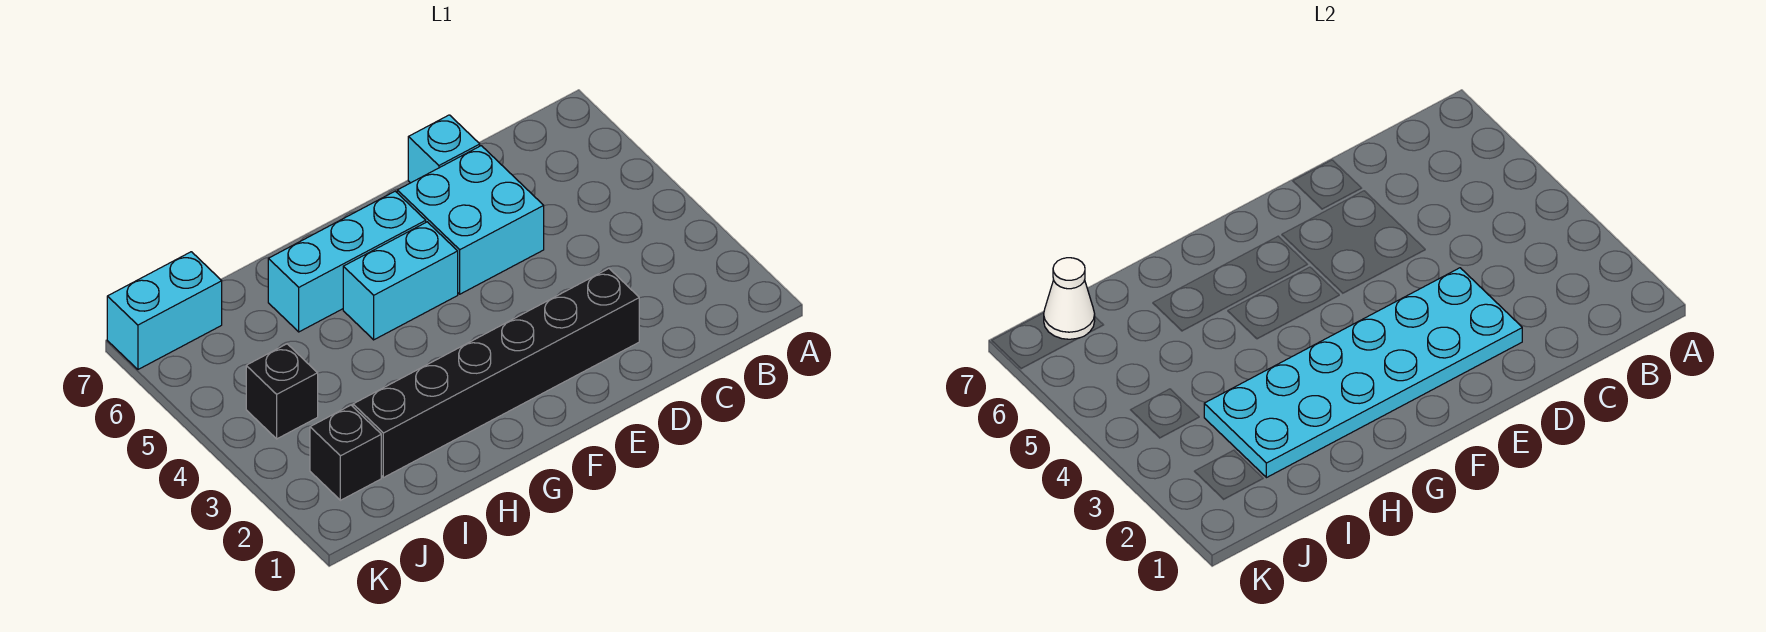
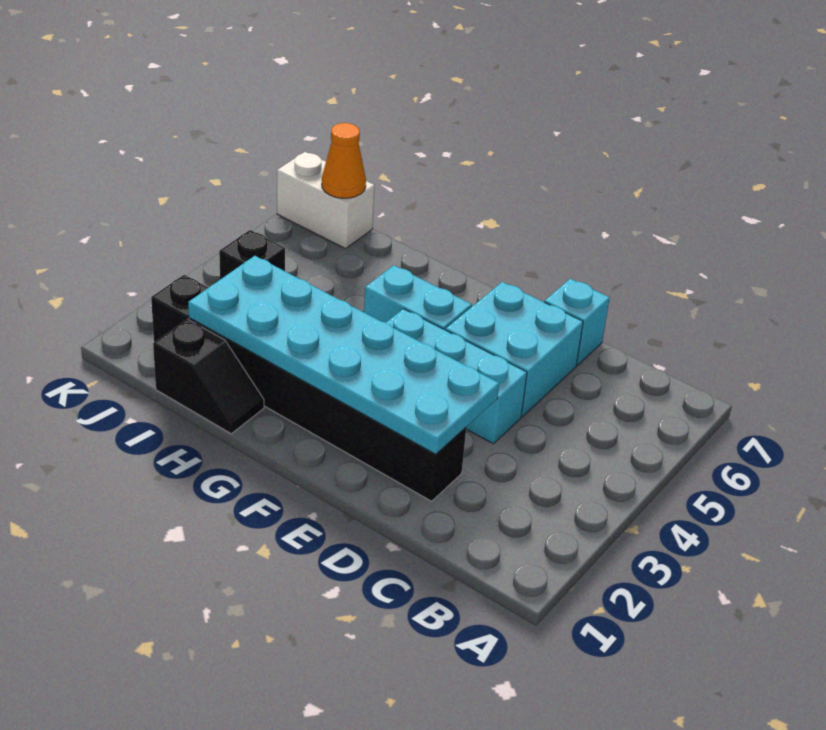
cyan 1x3 brick [268,191,426,332] -> cyan 1x3 brick moved to [386,309,527,444]
none -> black 1x2 slope [153,319,264,434]
cyan 1x2 brick [107,252,222,369] -> white 1x2 brick [277,152,375,249]
white 1x1 cone [1044,258,1095,339] -> orange 1x1 cone [322,123,366,198]

